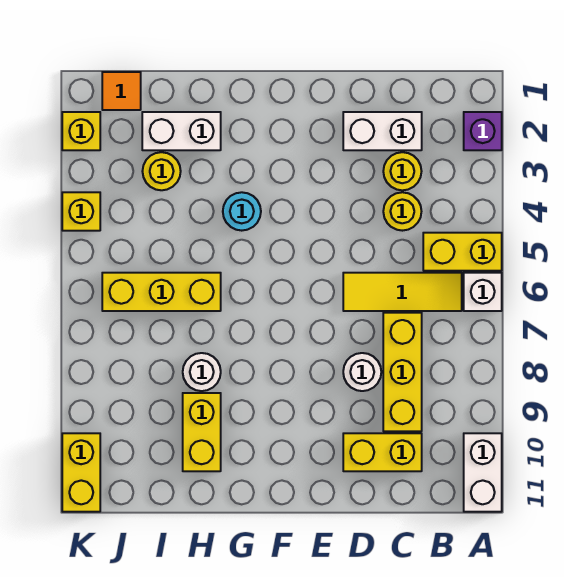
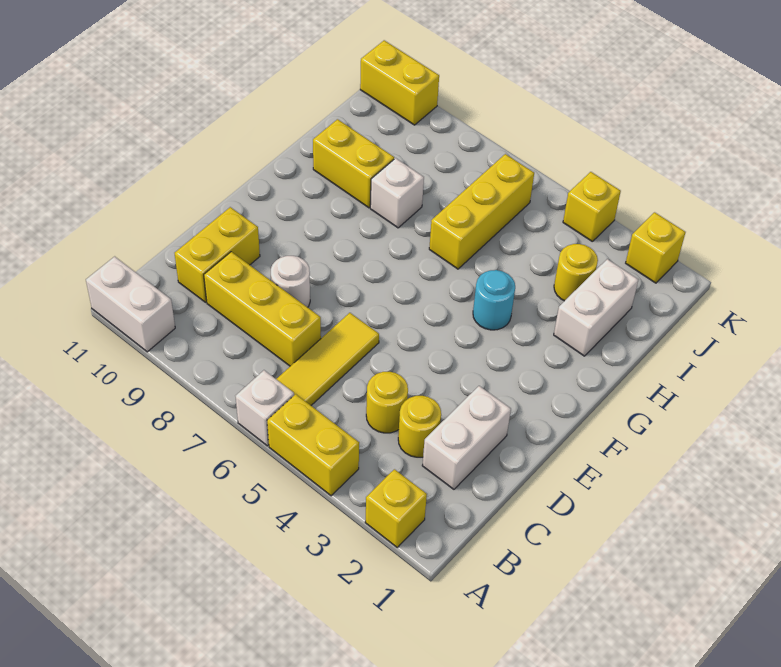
purple 1x1 brick [464,112,502,150] -> yellow 1x1 brick [365,469,427,547]
yellow 1x2 brick [423,233,502,271] -> yellow 1x2 brick turned to [267,394,359,496]
white 1x1 round brick [183,353,221,391] -> white 1x1 brick [370,158,424,228]
orange 1x1 tile [102,72,141,110] -> none

